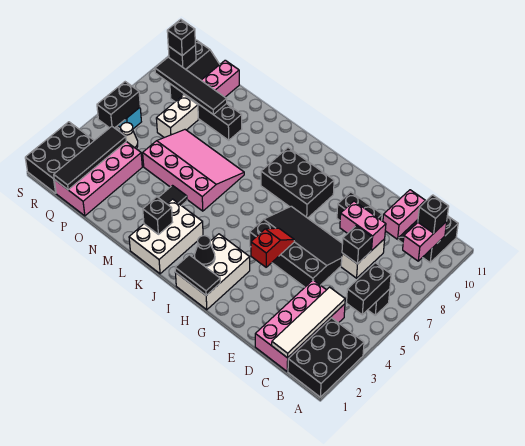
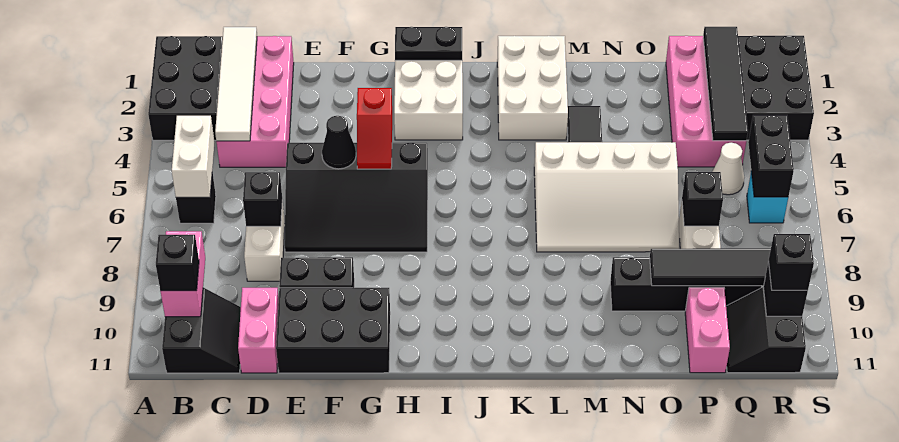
black 1x2 brick [347,263,391,315] -> white 1x2 brick [172,116,215,197]
pink 1x2 brick [340,201,386,251] -> none
black 1x2 tile [175,255,220,295] -> black 1x2 plate [395,27,462,60]
black 2x3 brick [261,148,334,218] -> black 2x3 brick moved to [276,288,390,373]
black 1x1 cone [194,236,215,267] -> black 1x1 cone moved to [322,116,356,169]
black 1x1 brick [143,197,172,234] -> black 1x1 brick moved to [682,172,723,226]
pink 3x4 slope [143,130,244,211] -> white 3x4 slope [534,142,679,252]

